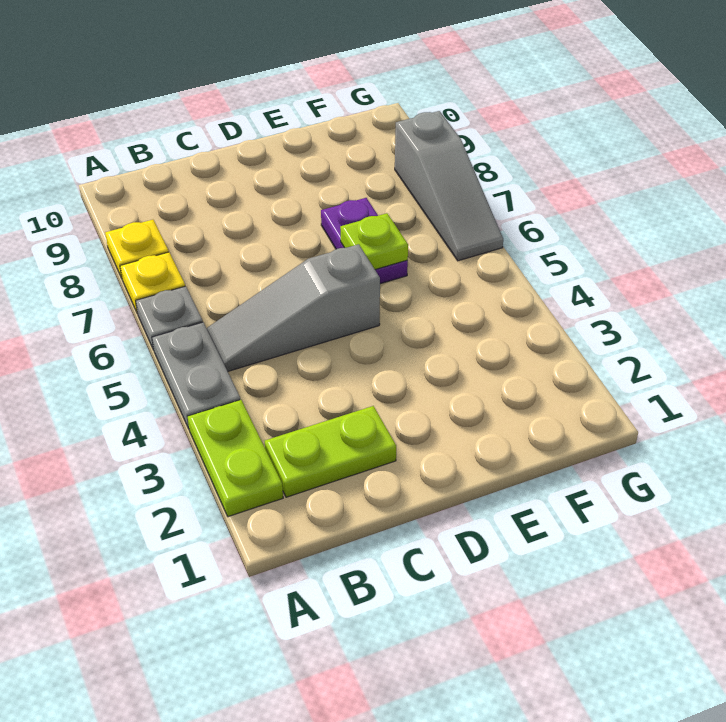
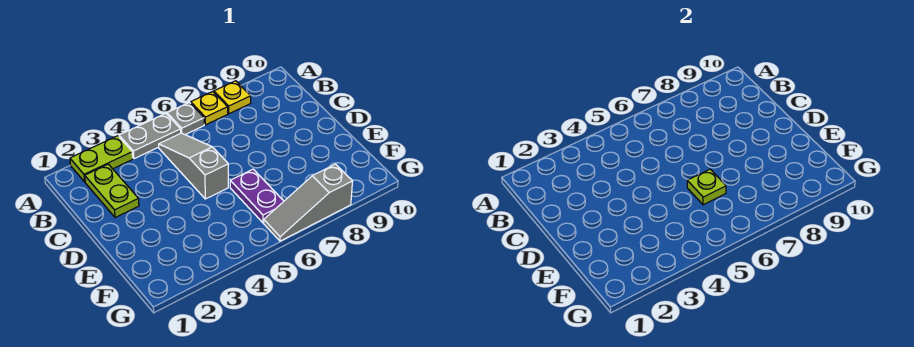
purple 1x2 plate [321,198,408,284] -> purple 1x2 plate turned to [230,169,284,223]

